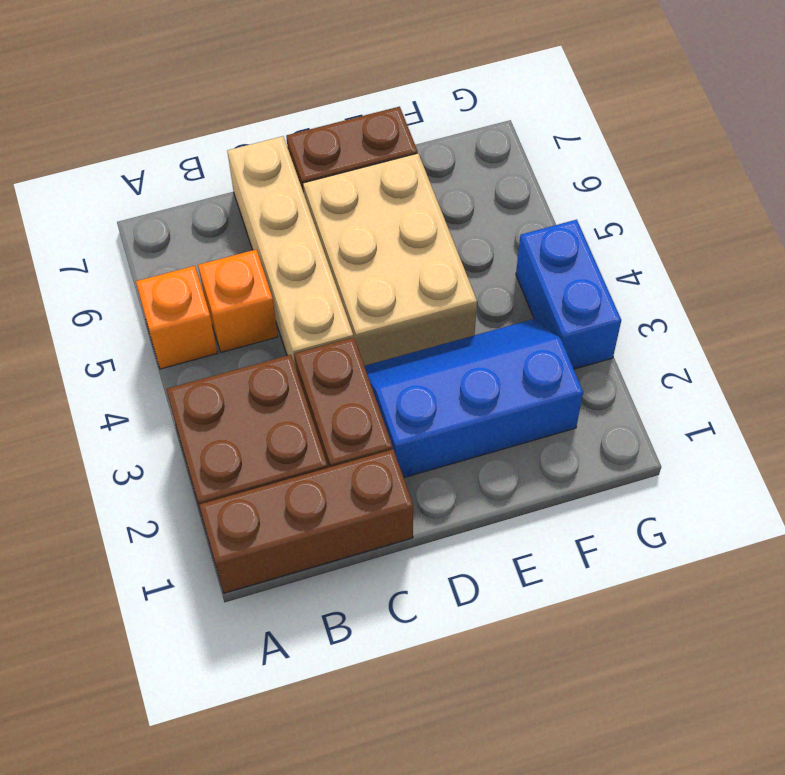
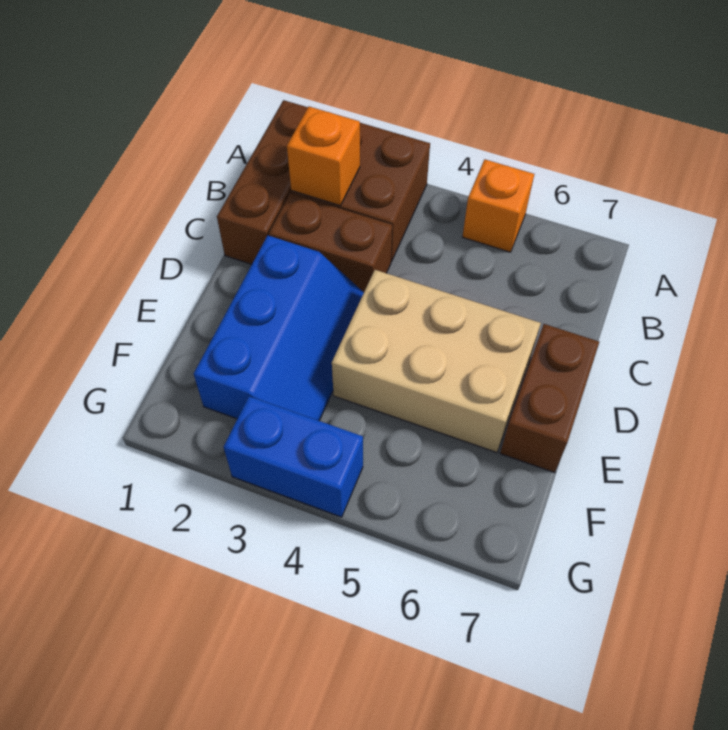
orange 1x1 brick [198,250,278,352] -> orange 1x1 brick moved to [287,107,360,206]
tan 1x4 brick [227,136,353,368] -> none

